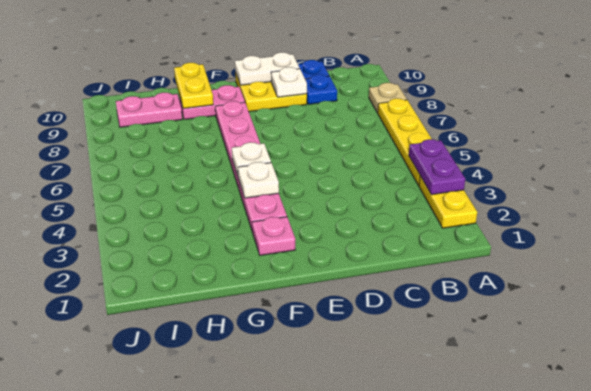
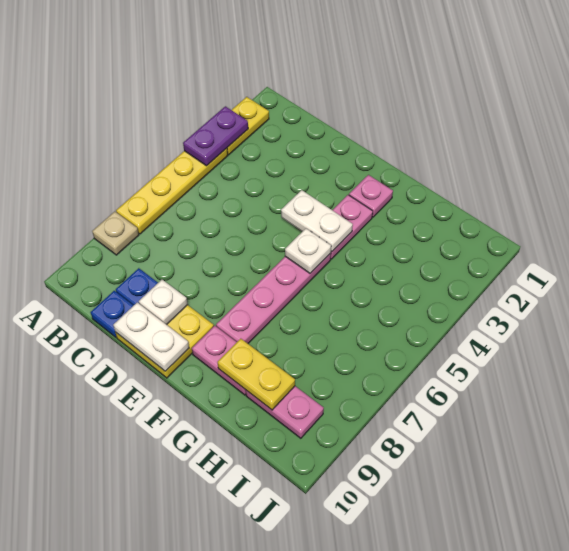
white 1x1 plate [238,162,279,198] -> white 1x2 plate [281,190,353,252]
yellow 1x2 plate [174,63,213,109] -> yellow 1x2 plate turned to [217,339,295,410]

